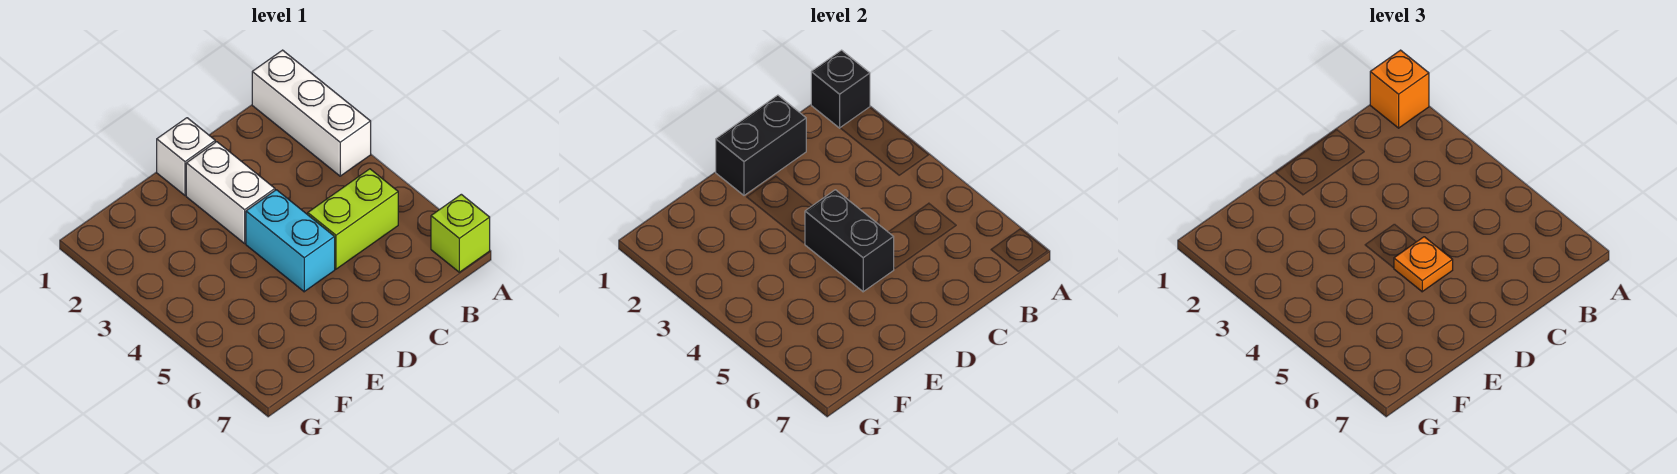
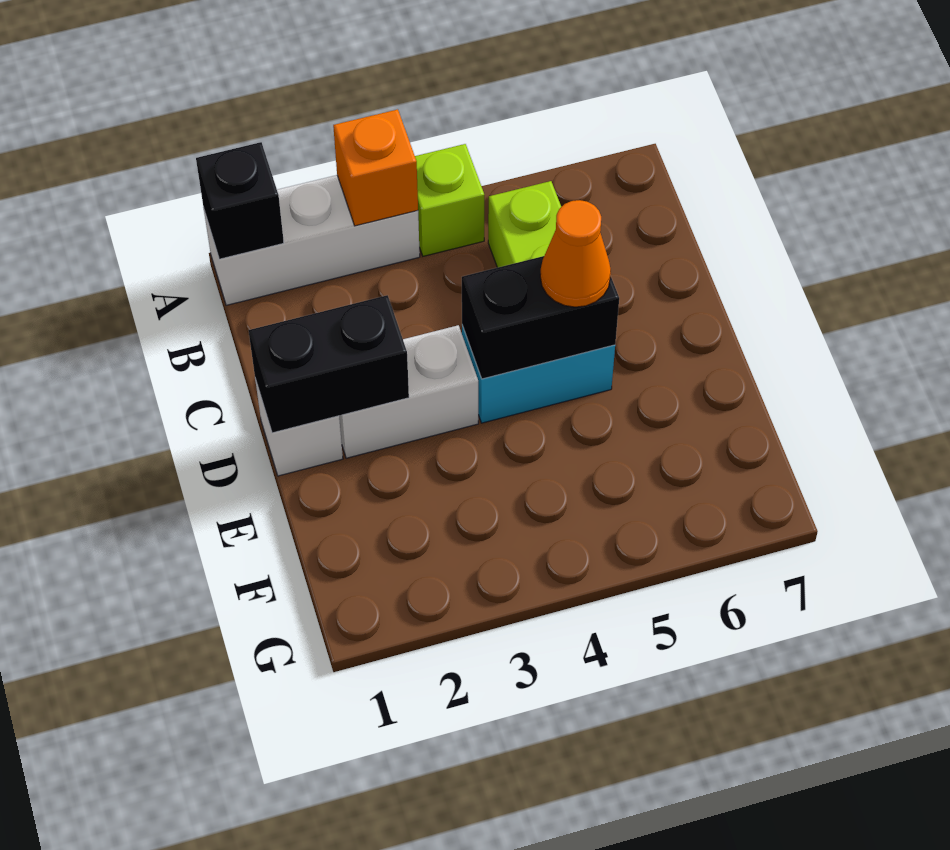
orange 1x1 brick [1370,50,1429,128] -> orange 1x1 brick moved to [333,109,418,226]
lime 1x1 brick [431,194,490,272] -> lime 1x1 brick moved to [415,144,484,256]
black 1x2 brick [716,95,806,195] -> black 1x2 brick turned to [248,295,409,433]
orange 1x1 plate [1394,237,1453,292] -> orange 1x1 cone [540,200,611,307]

